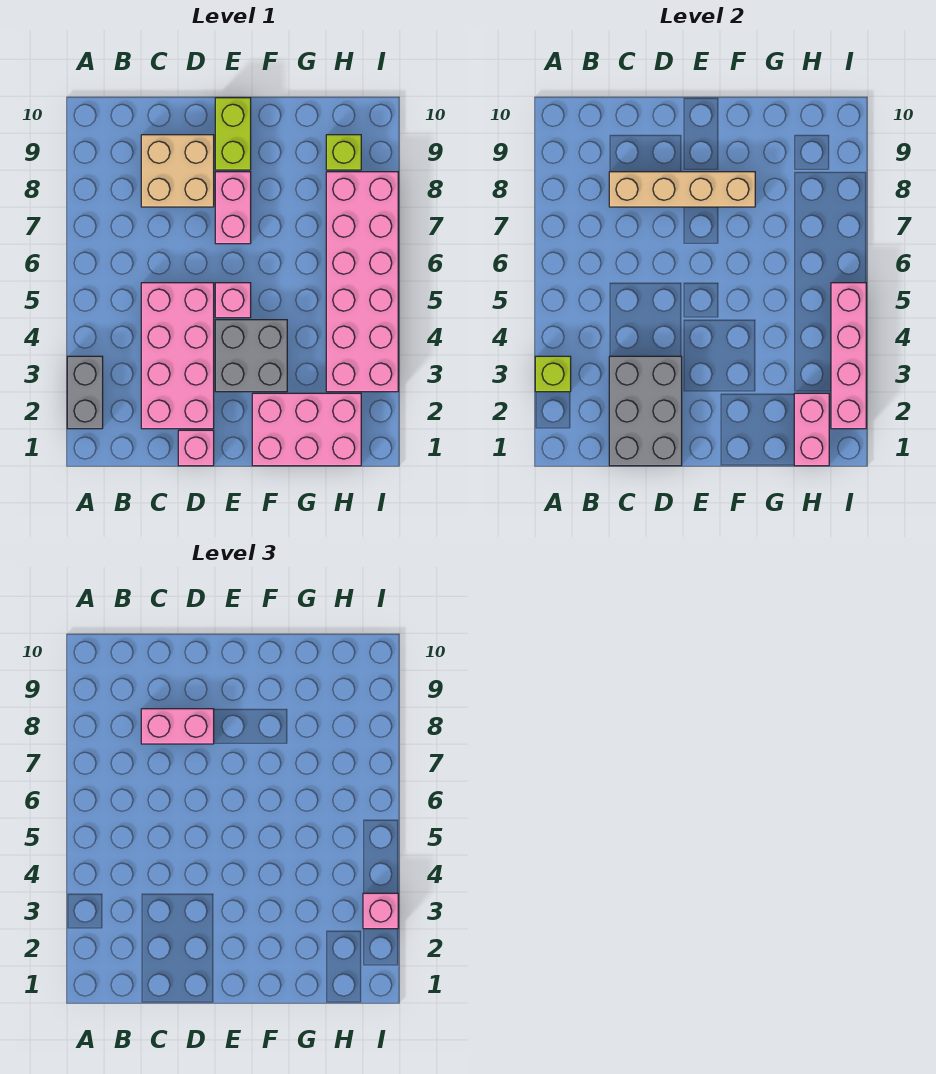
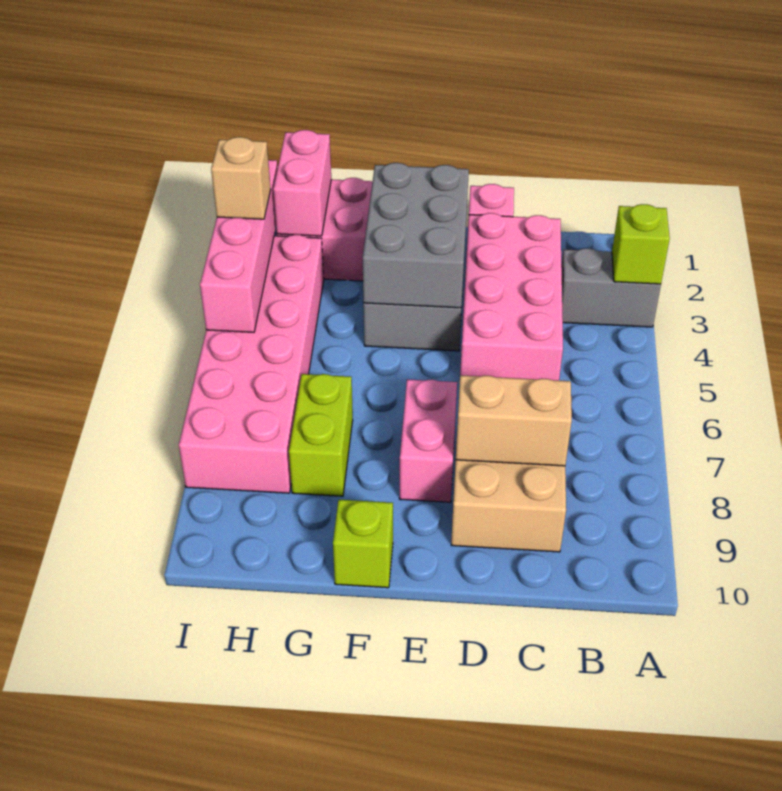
grey 1x2 brick [67,356,103,429] -> grey 1x2 brick turned to [561,248,661,327]
grey 2x3 brick [609,356,682,466] -> grey 2x3 brick moved to [363,163,469,308]
tan 1x4 brick [609,172,755,207] -> tan 1x2 brick [456,375,572,466]
pink 1x2 brick [141,709,214,744] -> none
pink 1x1 brick [215,283,251,318] -> none
lime 1x2 brick [215,98,251,170] -> lime 1x2 brick moved to [289,374,353,496]
lime 1x1 brick [326,135,361,170] -> lime 1x1 brick moved to [333,500,393,588]
pink 1x1 brick [363,893,398,929] -> tan 1x1 brick [211,137,271,219]

